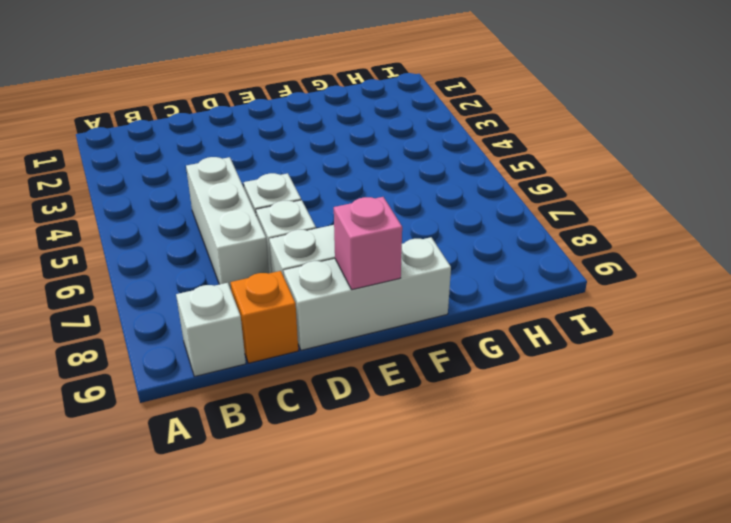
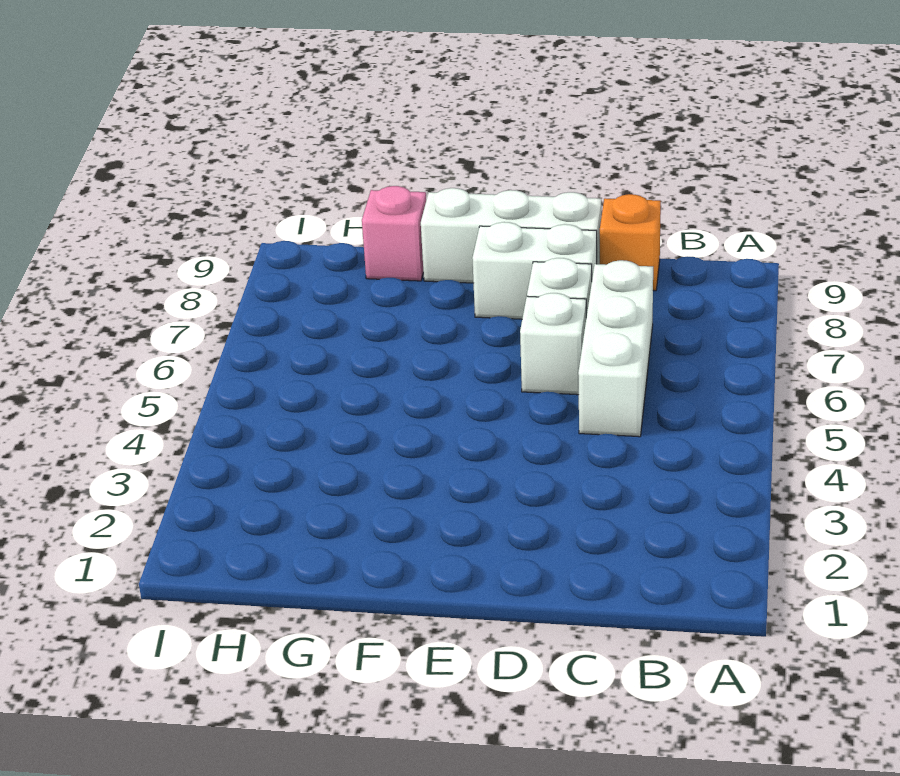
white 1x1 brick [176,283,246,376] -> none
pink 1x1 brick [334,197,402,290] -> pink 1x1 brick moved to [362,186,426,281]

